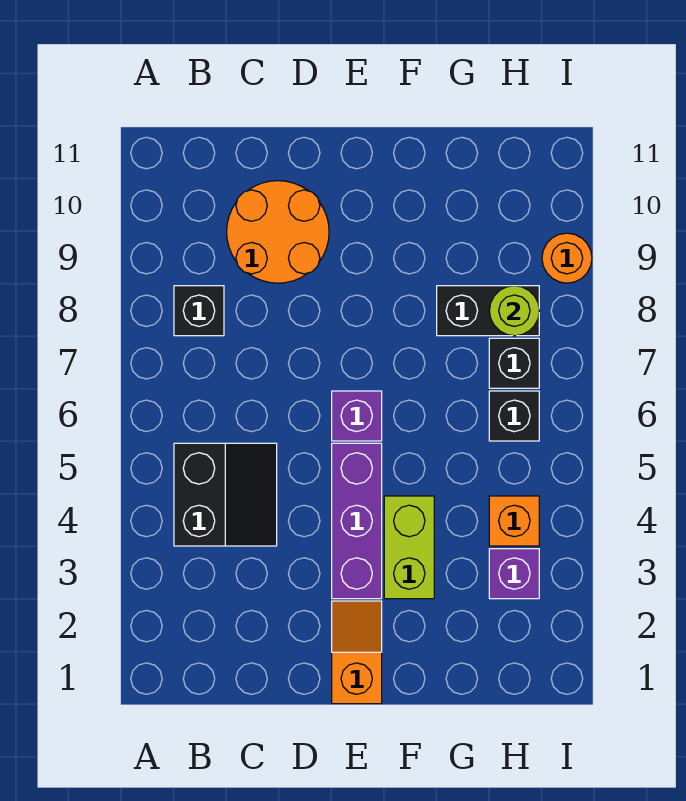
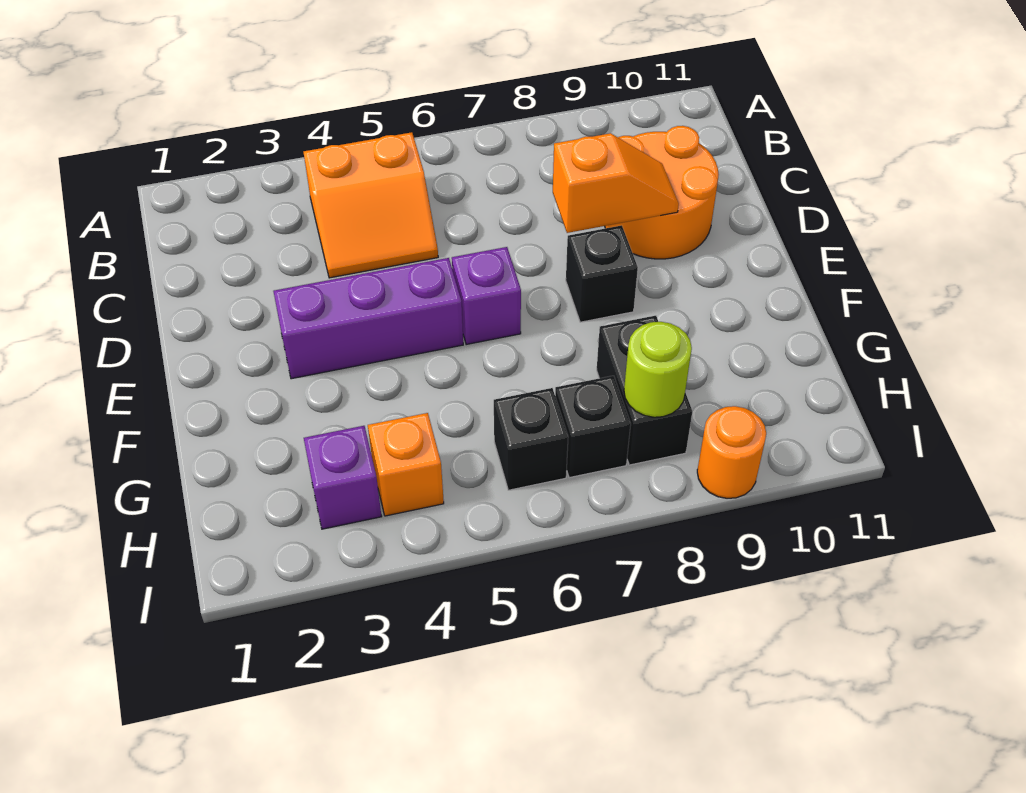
black 2x2 slope [174,443,277,546] -> orange 2x2 slope [304,132,438,278]
black 1x1 brick [174,286,224,336] -> black 1x1 brick moved to [566,225,638,322]
orange 1x2 slope [332,601,382,704] -> orange 1x2 slope moved to [553,133,679,233]
lime 1x2 brick [384,496,434,599] -> none

